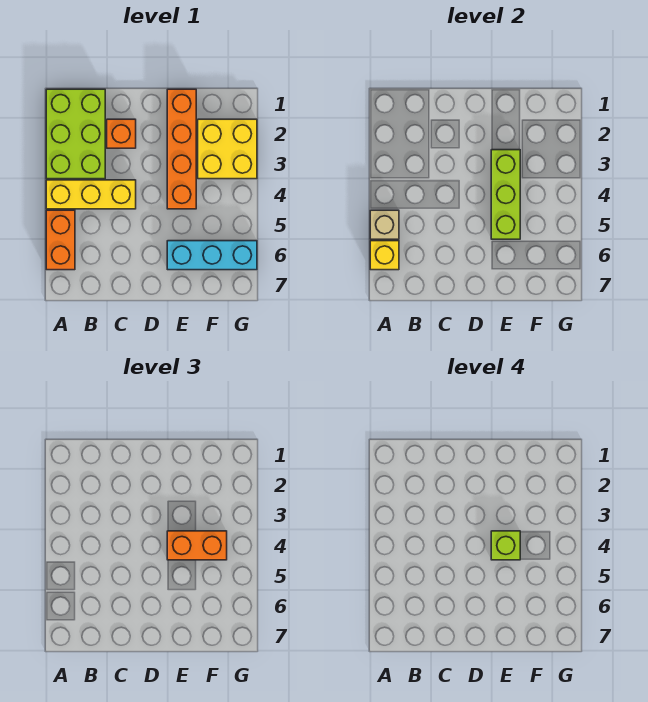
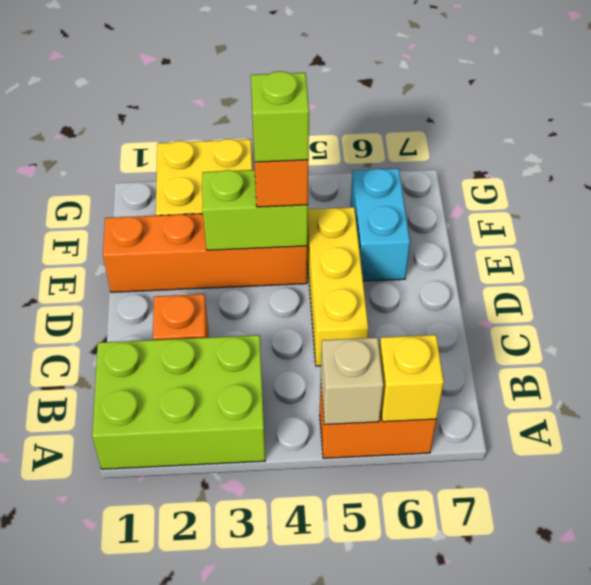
yellow 1x3 brick [46,180,136,209] -> yellow 1x3 brick moved to [307,207,368,366]
lime 1x3 brick [491,150,520,239] -> lime 1x2 brick [202,170,308,250]
cyan 1x3 brick [167,241,257,270] -> cyan 1x2 brick [351,169,410,281]

